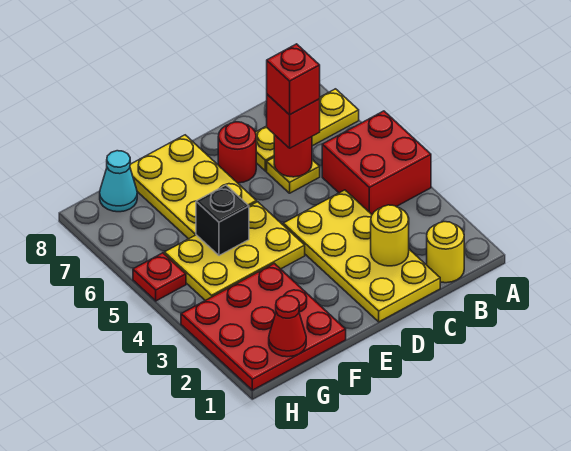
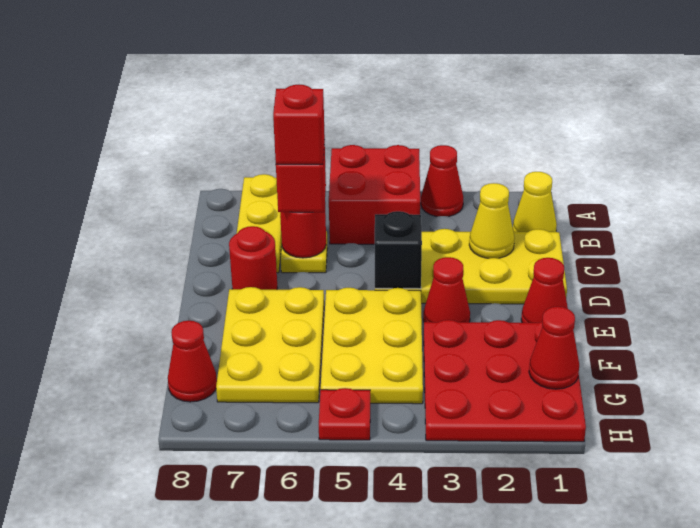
none -> red 1x1 cone [421,145,463,217]
yellow 1x1 round brick [427,222,464,283] -> yellow 1x1 cone [513,172,557,232]
yellow 1x1 round brick [371,205,409,266] -> yellow 1x1 cone [469,183,515,258]
none -> red 1x1 cone [521,258,568,323]
none -> red 1x1 cone [423,257,470,322]
yellow 2x3 plate [130,135,256,239] -> yellow 2x3 plate turned to [216,287,324,403]
black 1x1 brick [196,185,249,256] -> black 1x1 brick moved to [375,211,422,289]
cyan 1x1 cone [100,151,137,212] -> red 1x1 cone [168,321,217,402]

